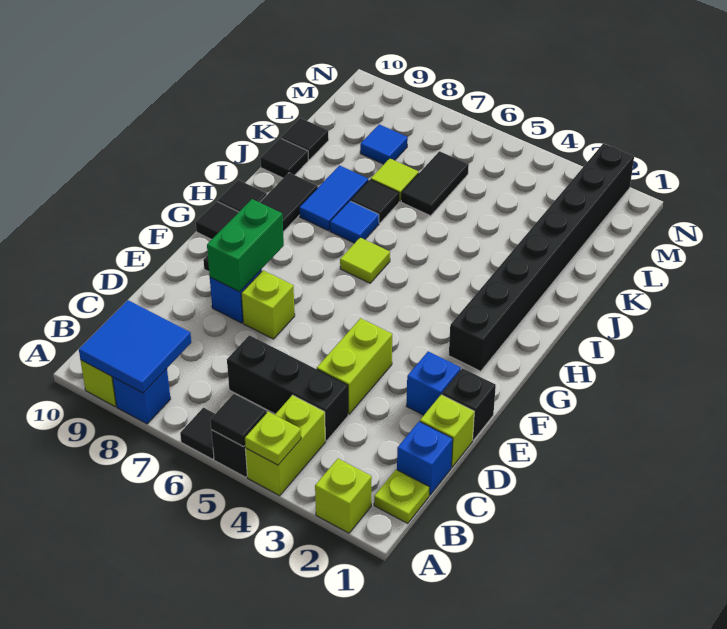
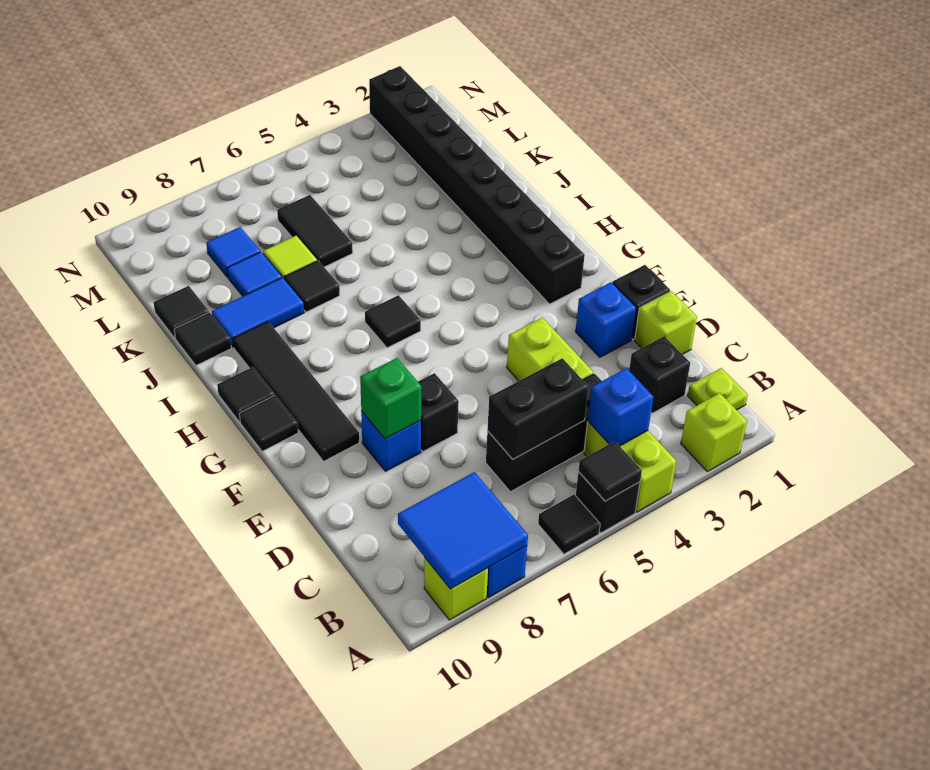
lime 1x1 plate [245,412,301,465] -> none
blue 1x1 brick [397,422,453,495] -> blue 1x1 brick moved to [588,368,653,446]
none -> black 1x1 brick [629,336,690,413]
none -> black 1x2 brick [487,358,588,459]
lime 1x1 brick [241,270,295,339] -> black 1x1 brick [418,373,459,451]
green 1x2 brick [207,199,284,292] -> green 1x1 brick [360,358,421,439]
lime 1x1 tile [340,238,390,283] -> black 1x1 tile [365,295,421,348]
blue 1x1 tile [330,201,379,243] -> blue 1x1 tile moved to [227,252,282,296]
blue 1x2 tile [299,165,368,231] -> blue 1x2 tile turned to [212,278,304,347]

